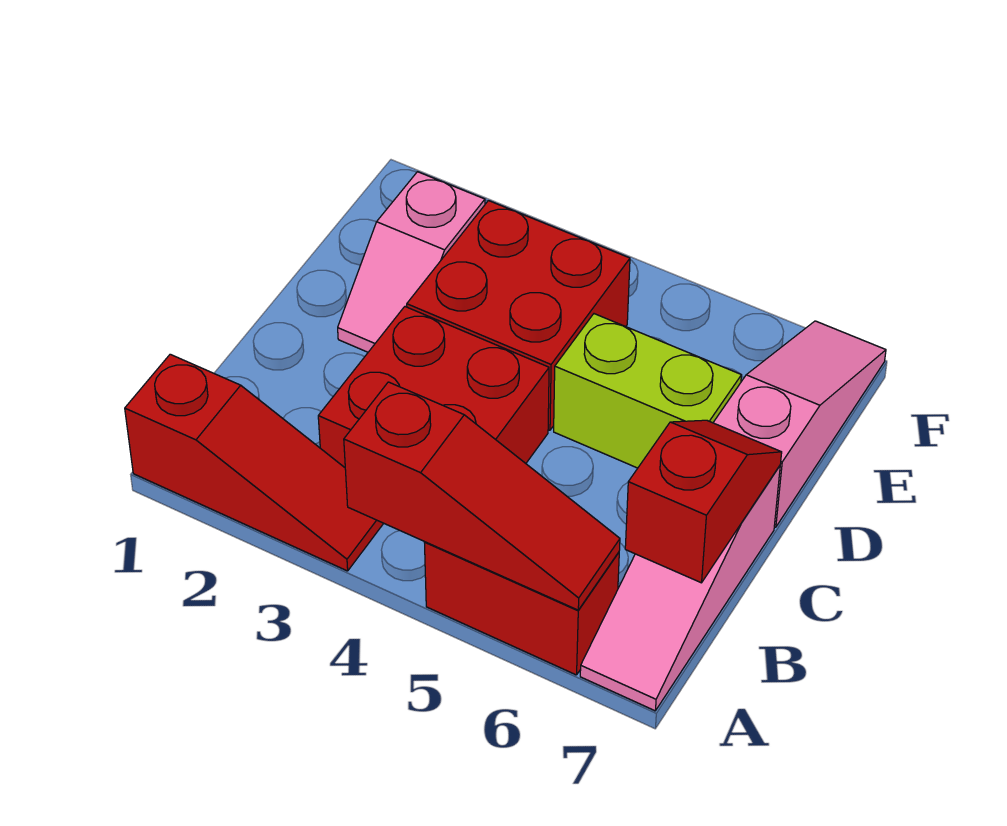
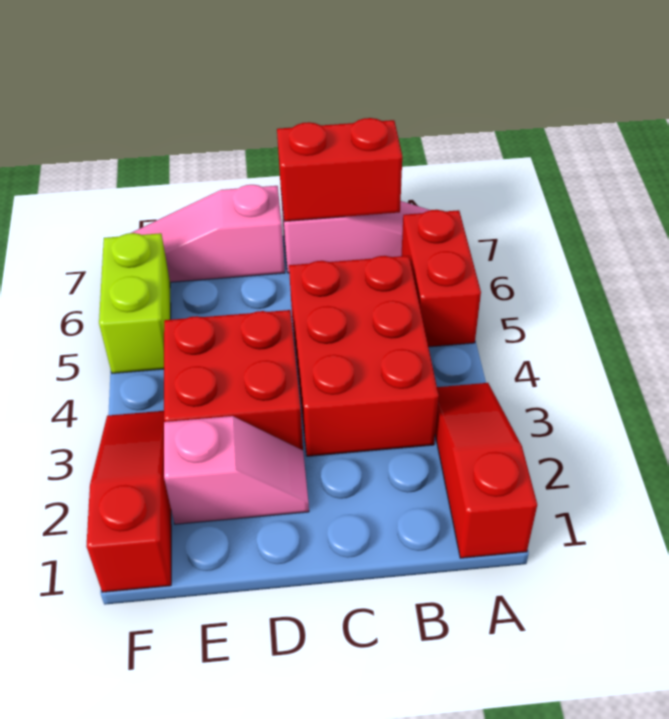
red 1x3 slope [344,382,620,610] -> red 1x3 slope moved to [87,411,171,592]
red 2x2 brick [318,307,549,467] -> red 2x3 brick [289,256,439,456]
red 1x2 slope [625,420,782,583] -> red 1x2 brick [277,118,402,221]
lime 1x2 brick [554,314,741,468] -> lime 1x2 brick moved to [99,233,171,373]

